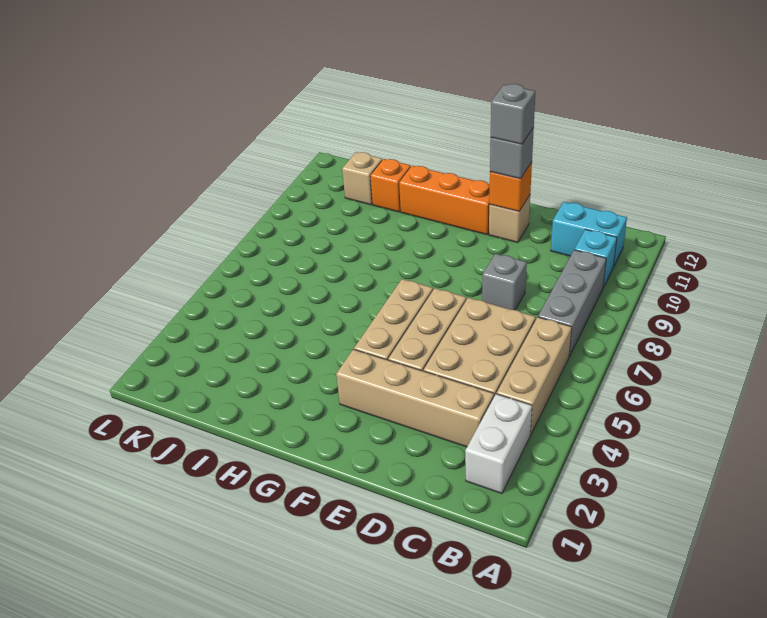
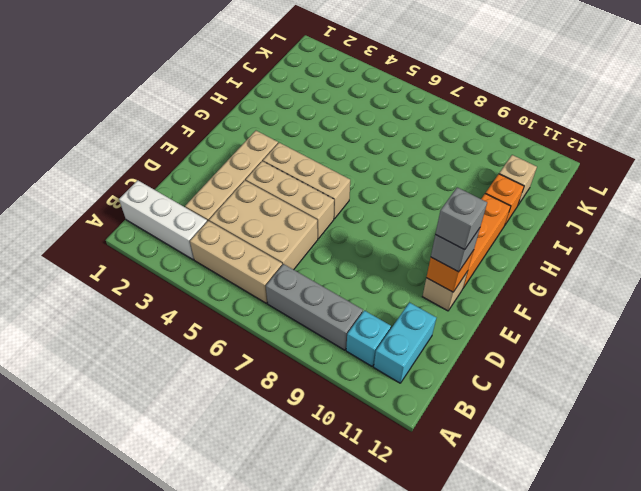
white 1x2 brick [465,394,532,494] -> white 1x3 brick [119,180,207,259]
grey 1x1 brick [482,254,527,310] -> none

